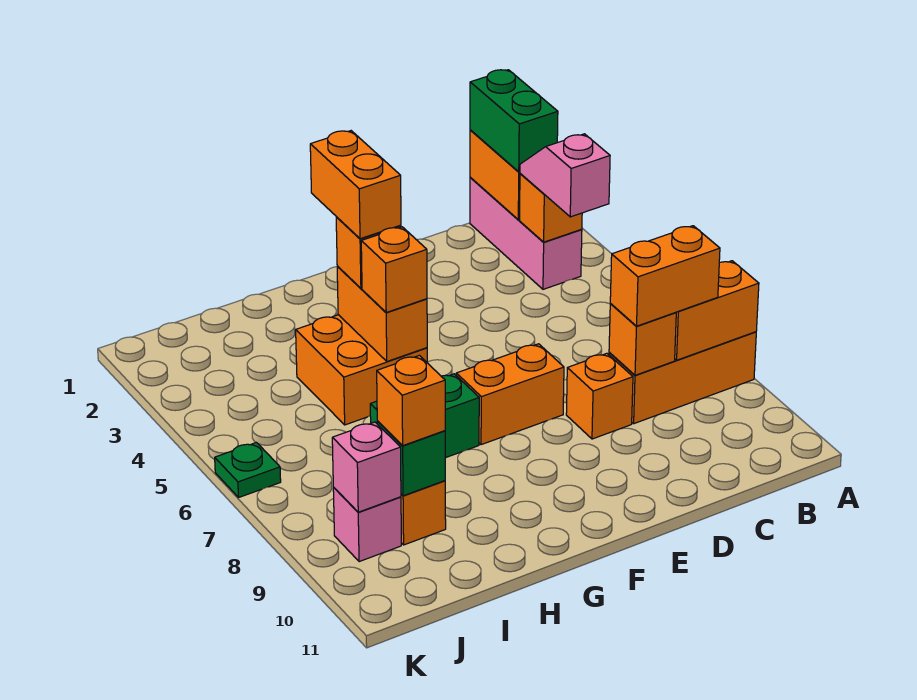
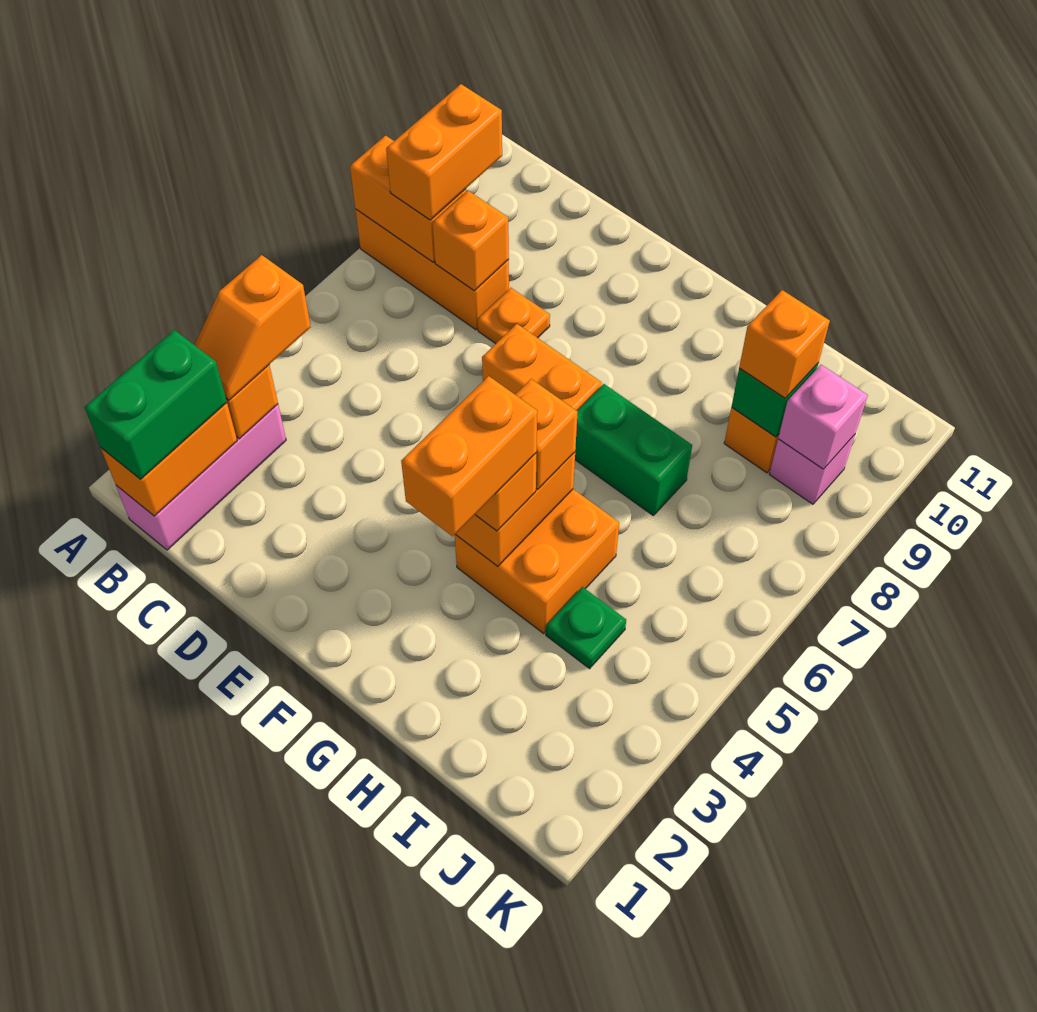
pink 1x2 slope [520,134,610,217] -> orange 1x2 slope [195,255,311,400]
orange 1x2 brick [610,226,720,326] -> orange 1x2 brick turned to [386,84,502,220]
orange 1x1 brick [566,353,633,439] -> orange 1x1 plate [477,288,550,344]
green 1x1 plate [215,443,281,497] -> green 1x1 plate moved to [546,587,626,669]

